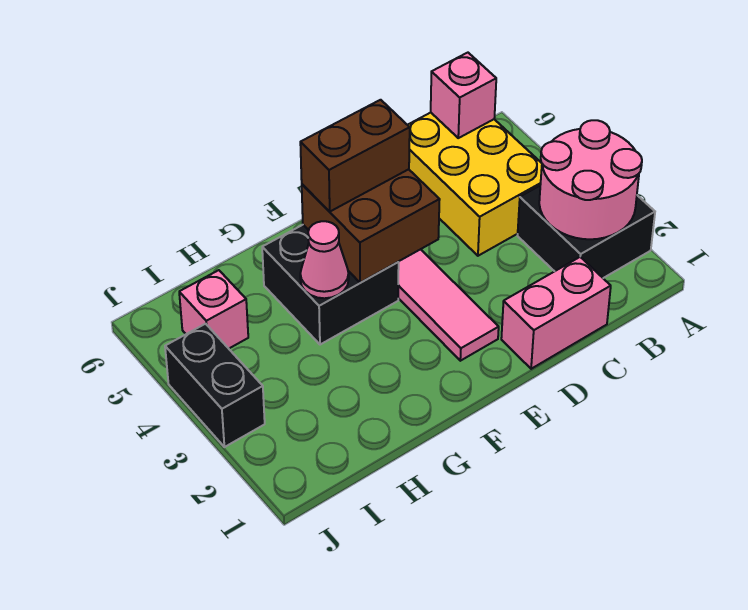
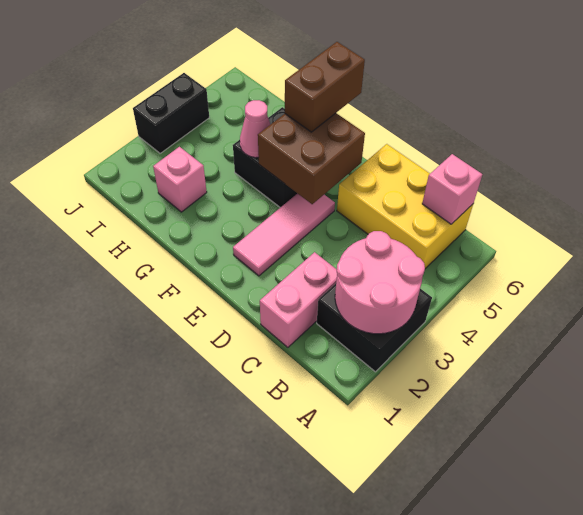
yellow 2x3 brick [408,113,542,256] -> yellow 2x3 brick turned to [337,144,473,269]
pink 1x2 brick [501,257,611,369] -> pink 1x2 brick turned to [260,252,337,347]
brown 1x2 brick [300,100,410,212] -> brown 1x2 brick turned to [285,42,365,132]
pink 1x1 brick [179,270,248,348] -> pink 1x1 brick moved to [153,147,207,212]

